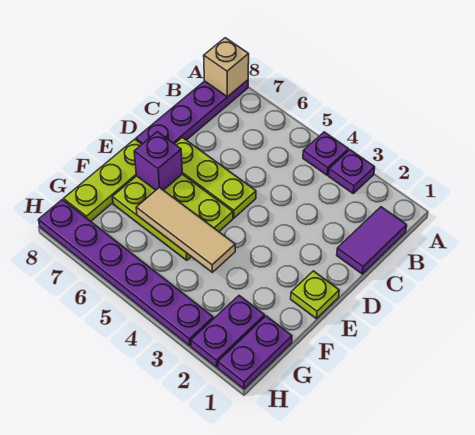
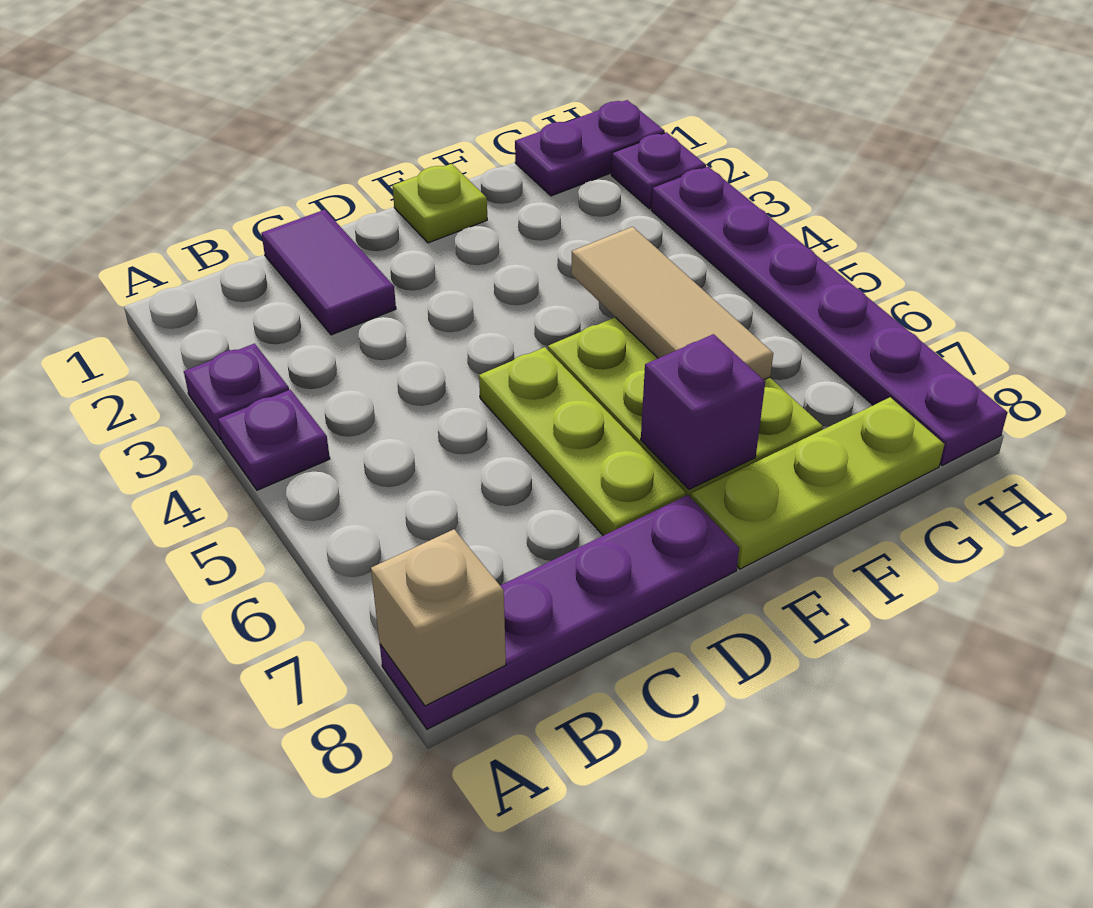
purple 1x2 tile [337,207,407,274] -> purple 1x2 tile turned to [261,210,396,335]
purple 1x2 plate [191,296,265,367] -> purple 1x1 plate [611,132,706,209]

